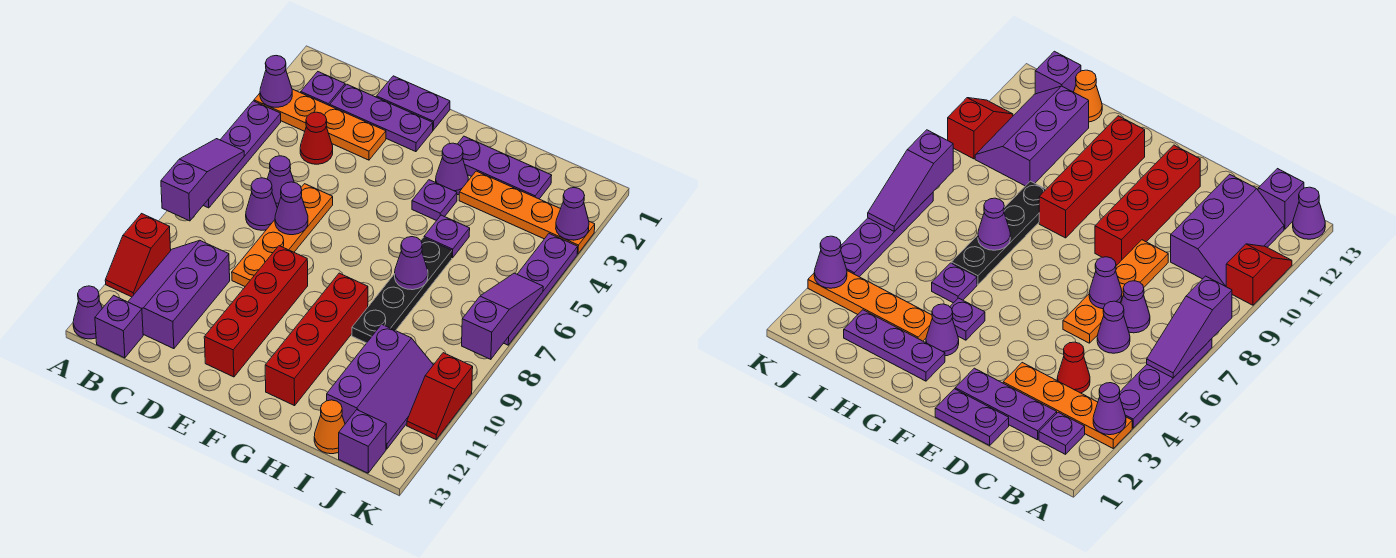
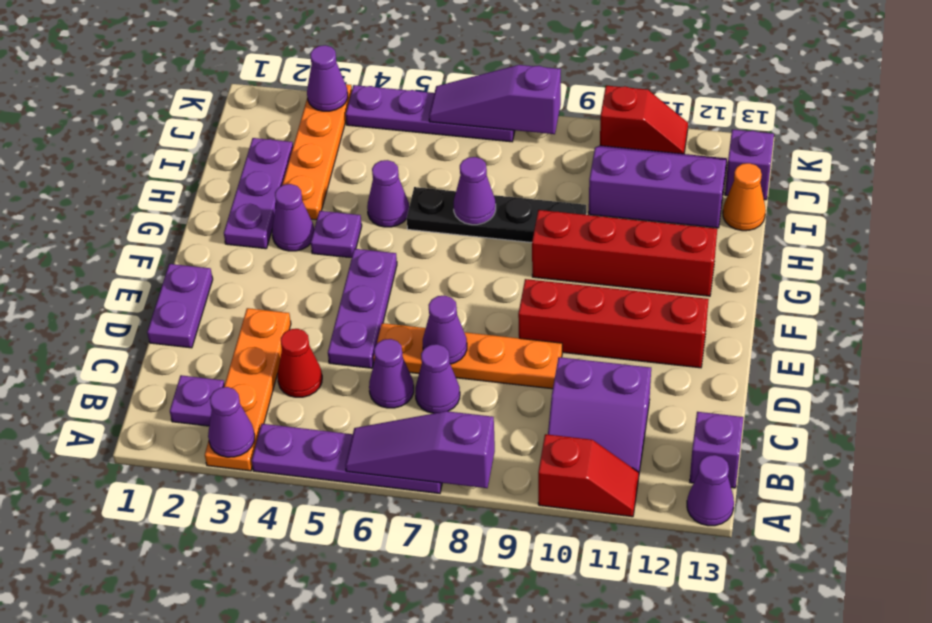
purple 2x3 slope [128,241,230,349] -> purple 2x2 slope [548,357,651,472]
purple 1x3 plate [330,84,433,152] -> purple 1x3 plate moved to [328,249,397,368]
purple 1x1 plate [424,215,470,258] -> purple 1x1 cone [367,160,409,227]

